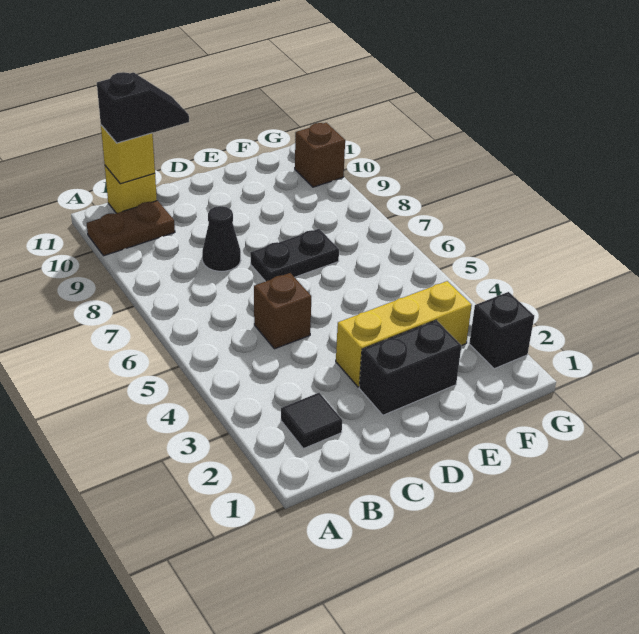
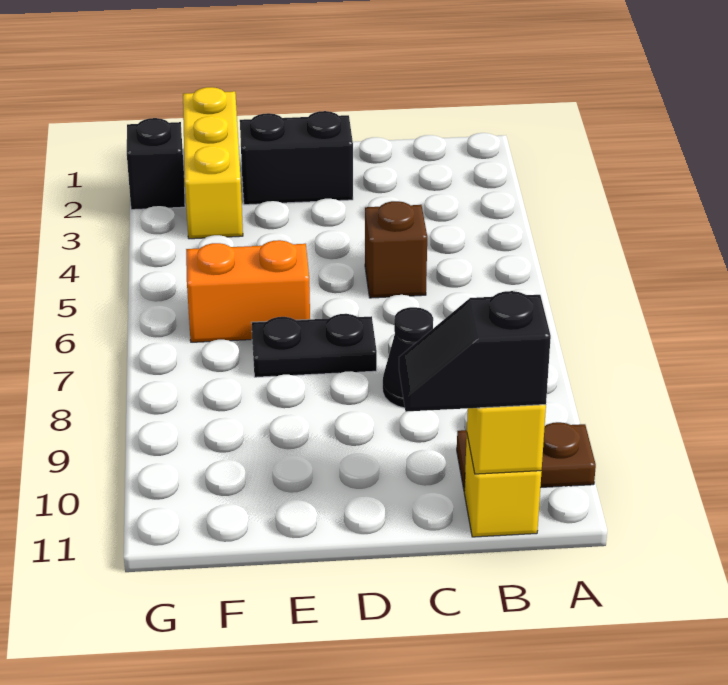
black 1x1 tile [281,393,342,449] -> none
yellow 1x3 brick [336,281,472,387] -> yellow 1x3 brick turned to [183,87,243,239]
none -> orange 1x2 brick [186,240,310,342]
brown 1x1 brick [295,123,345,187] -> none

